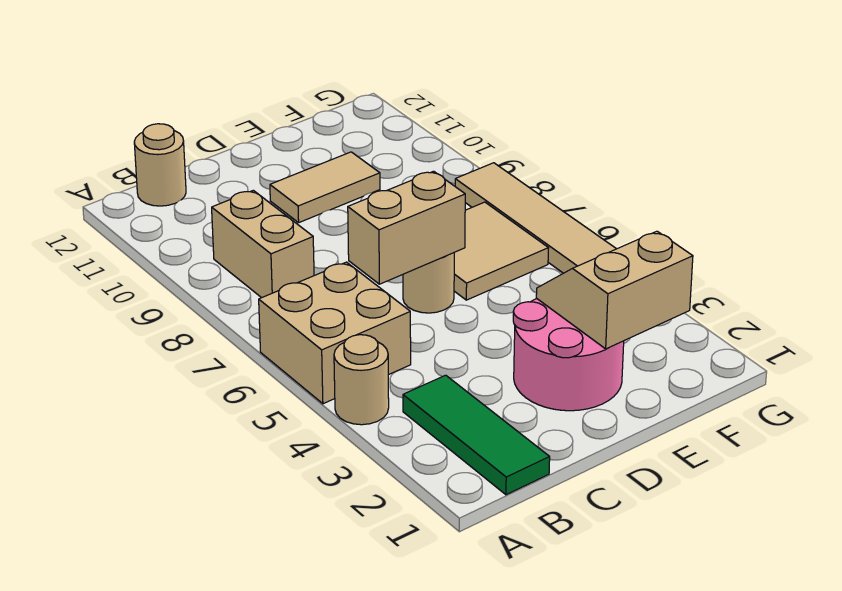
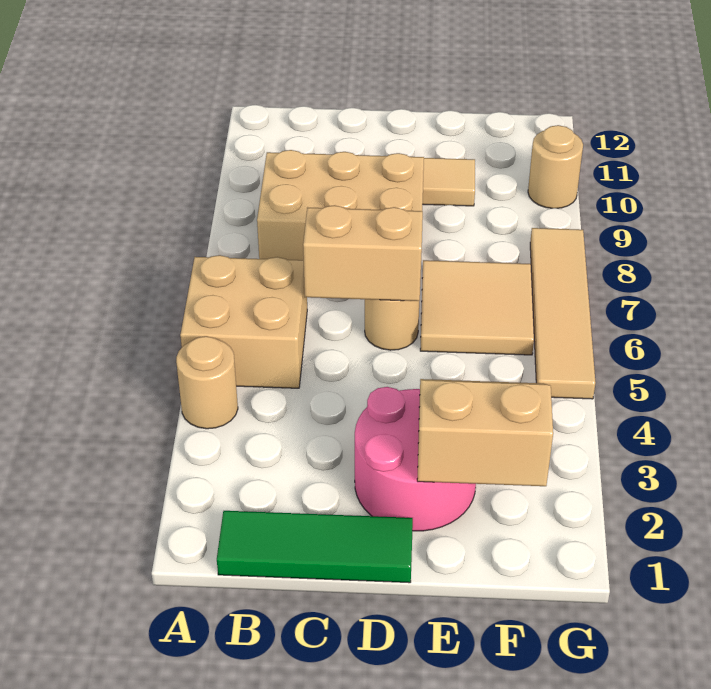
green 1x3 tile [403,375,550,495] -> green 1x3 tile turned to [217,511,413,583]
tan 1x2 brick [212,190,314,298] -> tan 2x3 brick [257,150,424,260]
tan 1x1 round brick [134,124,186,206] -> tan 1x1 round brick moved to [528,125,583,208]

